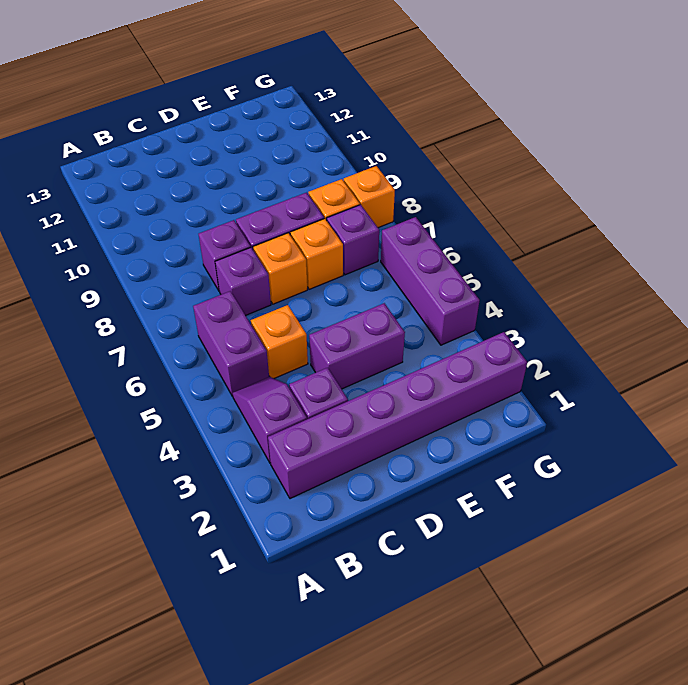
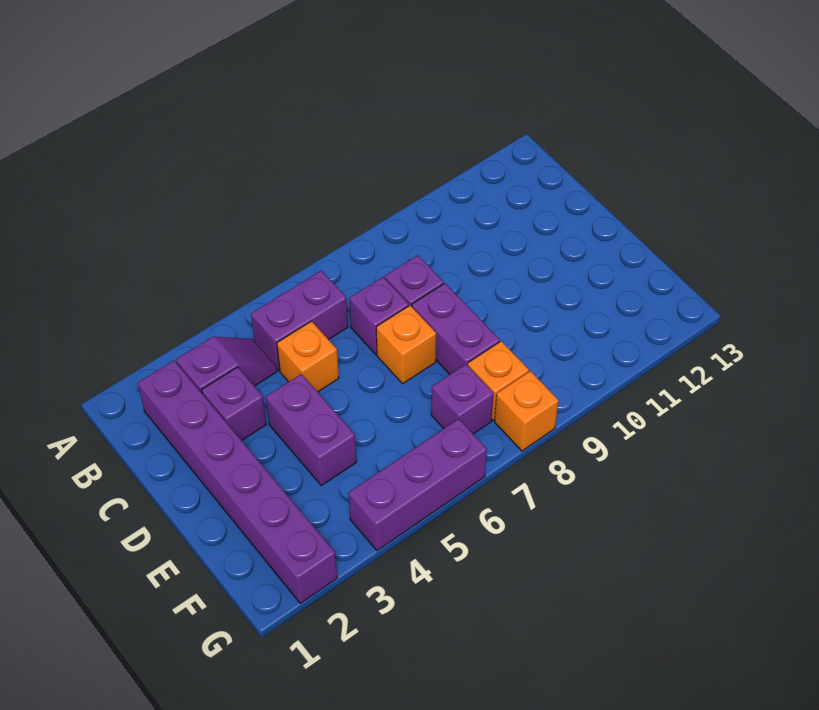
orange 1x1 brick [290,219,343,289] -> none

